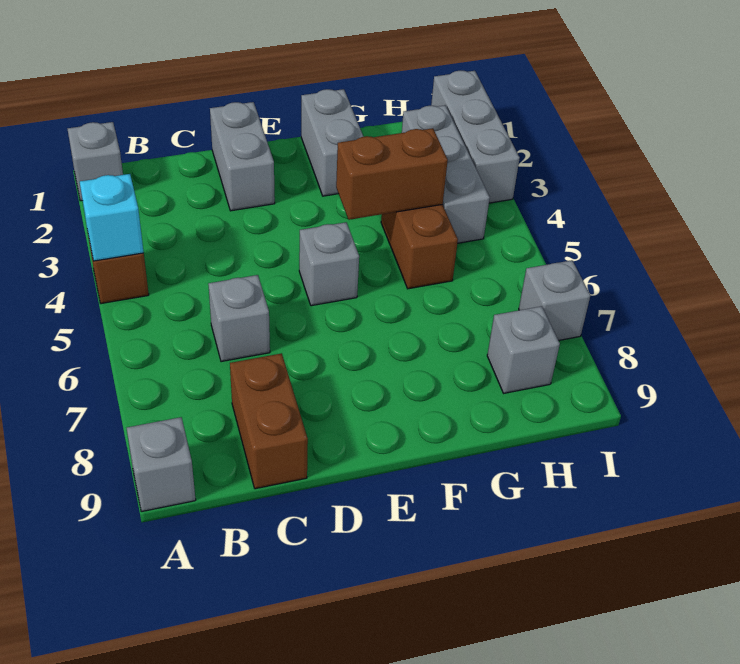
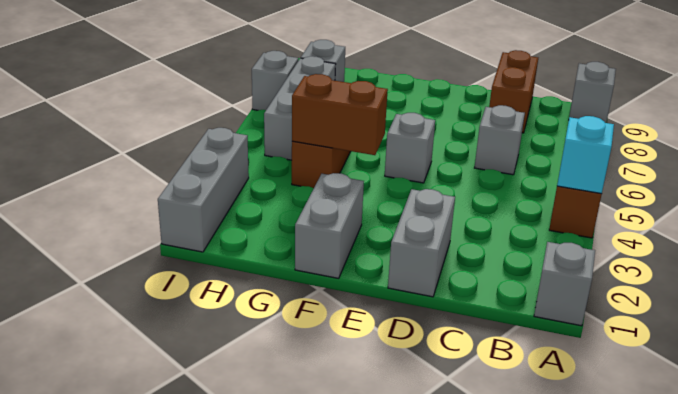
grey 1x3 brick [402,105,490,243] -> grey 1x3 brick moved to [264,56,336,160]

